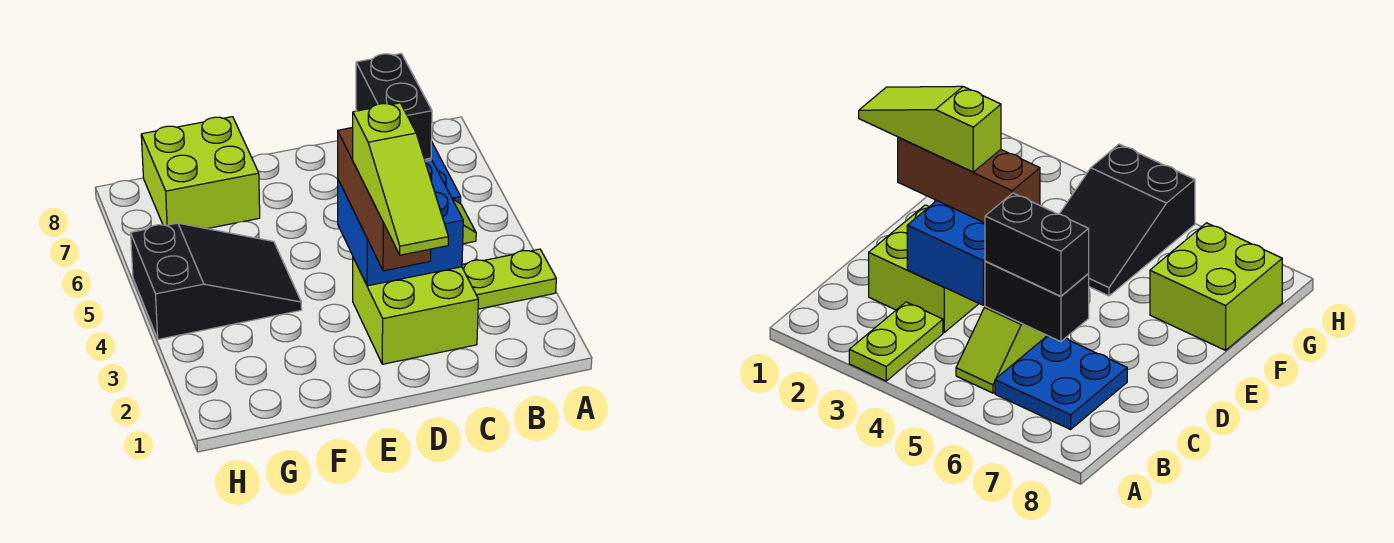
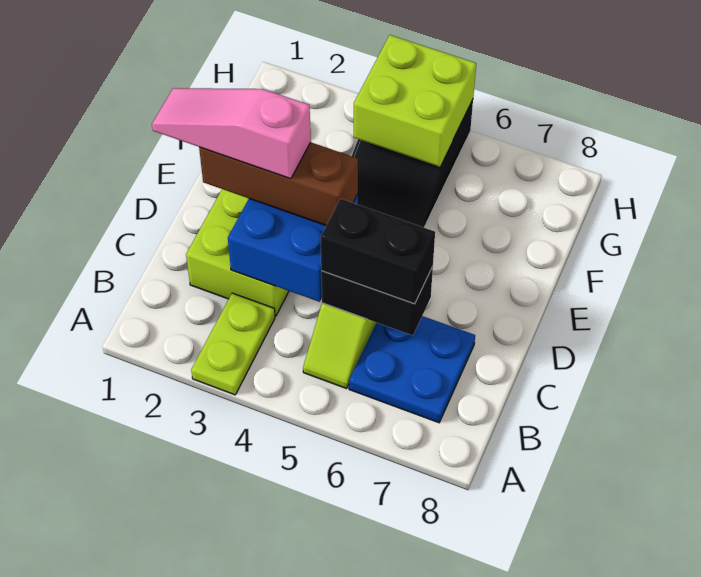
lime 1x3 slope [353,103,448,255] -> pink 1x3 slope [152,88,311,179]
lime 2x2 brick [141,117,260,229] -> lime 2x2 brick moved to [354,35,476,167]

